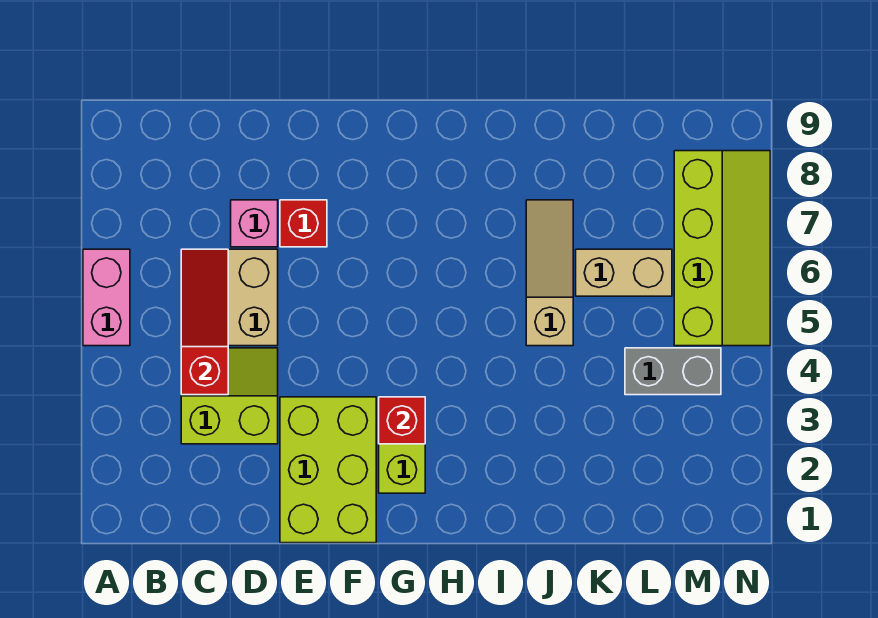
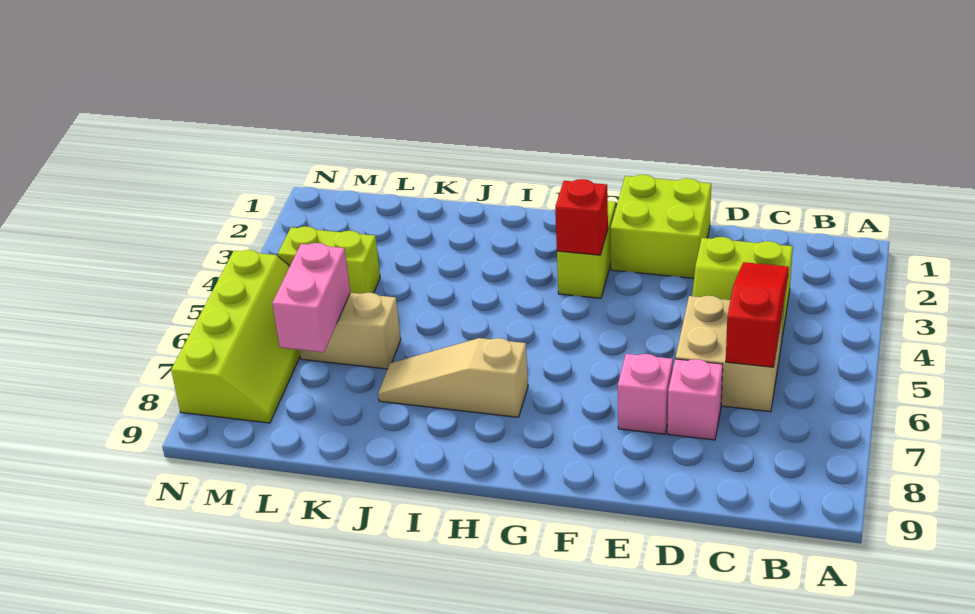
pink 1x2 brick [83,249,130,346] -> pink 1x2 brick moved to [272,243,350,352]
red 1x3 slope [181,249,228,395] -> red 1x3 slope turned to [726,262,789,367]
lime 2x3 brick [280,397,376,543] -> lime 2x2 brick [611,175,711,278]
red 1x1 brick [280,200,327,247] -> pink 1x1 brick [618,354,673,434]
tan 1x3 slope [526,200,573,346] -> tan 1x3 slope turned to [378,338,528,417]
grey 1x2 brick [625,348,721,395] -> lime 1x2 brick [278,226,380,294]
lime 2x4 slope [674,151,770,346] -> lime 2x4 slope turned to [171,250,300,423]

